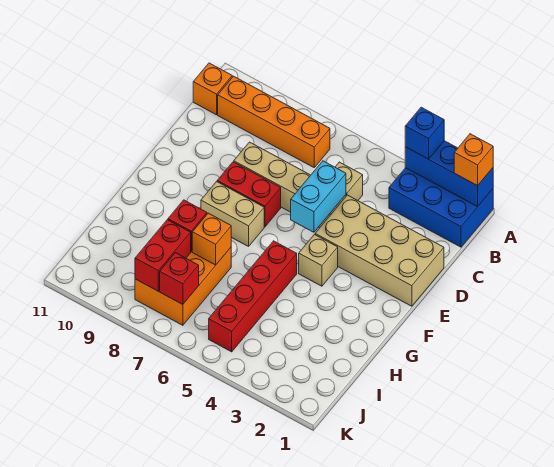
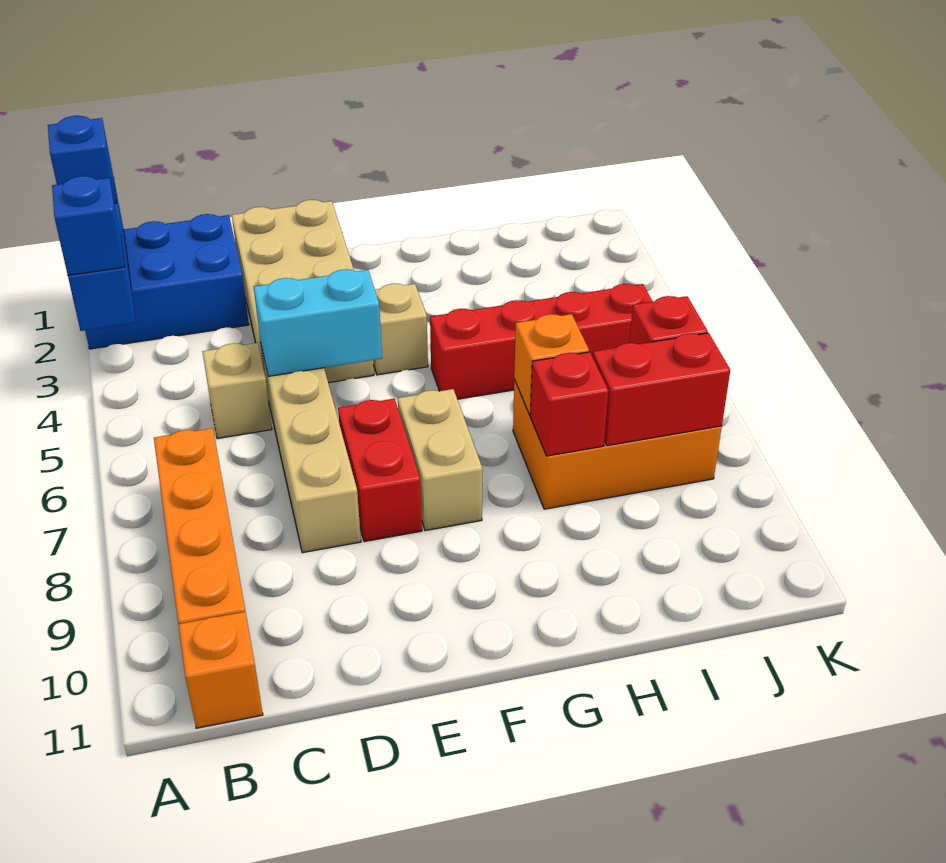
blue 2x3 brick [389,168,493,247] -> blue 2x3 brick turned to [85,214,249,349]
orange 1x1 brick [454,134,493,186] -> blue 1x1 brick [48,116,117,203]

